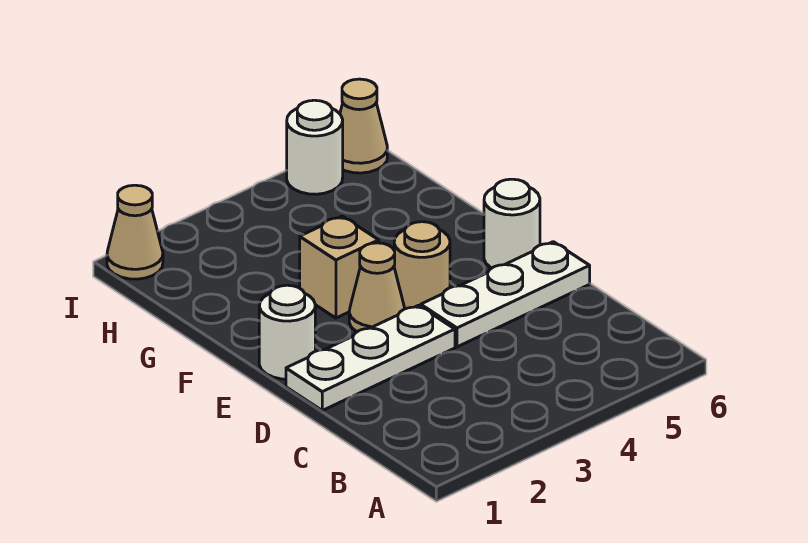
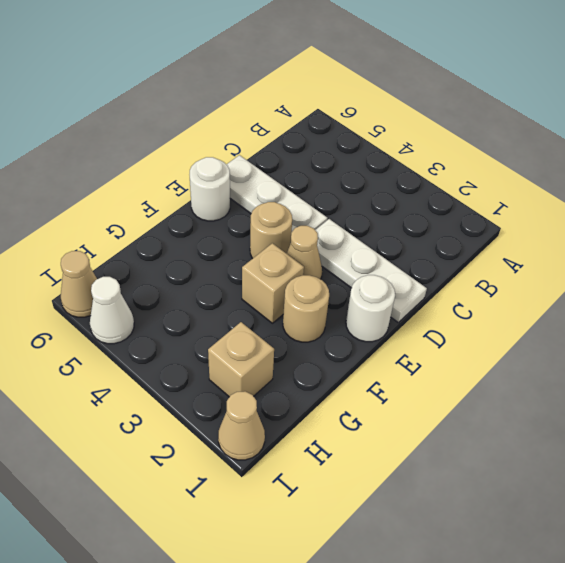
none -> tan 1x1 round brick [283,275,329,342]
none -> tan 1x1 brick [208,322,274,397]
white 1x1 round brick [287,100,343,194] -> white 1x1 cone [90,277,134,344]

